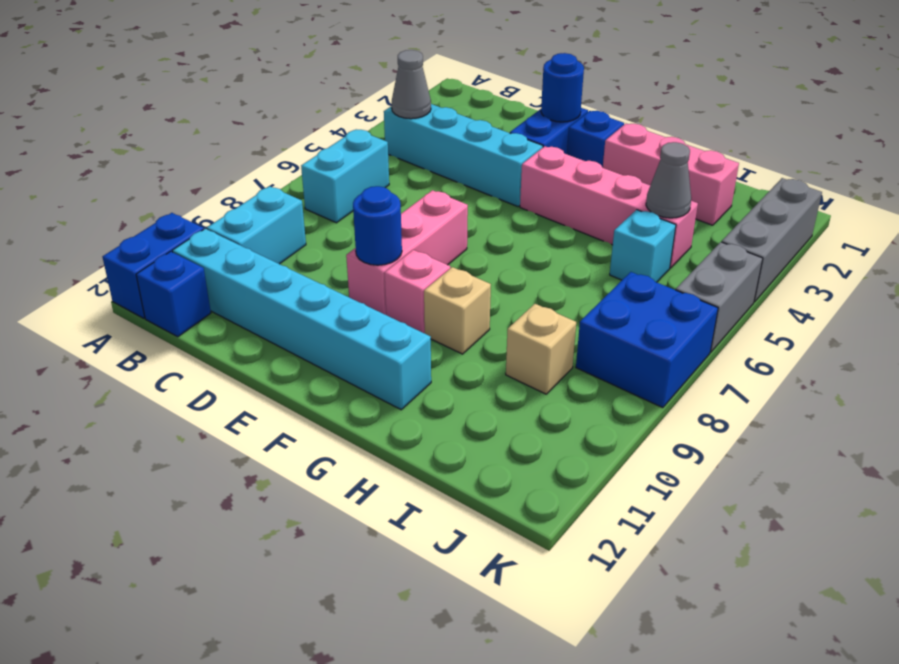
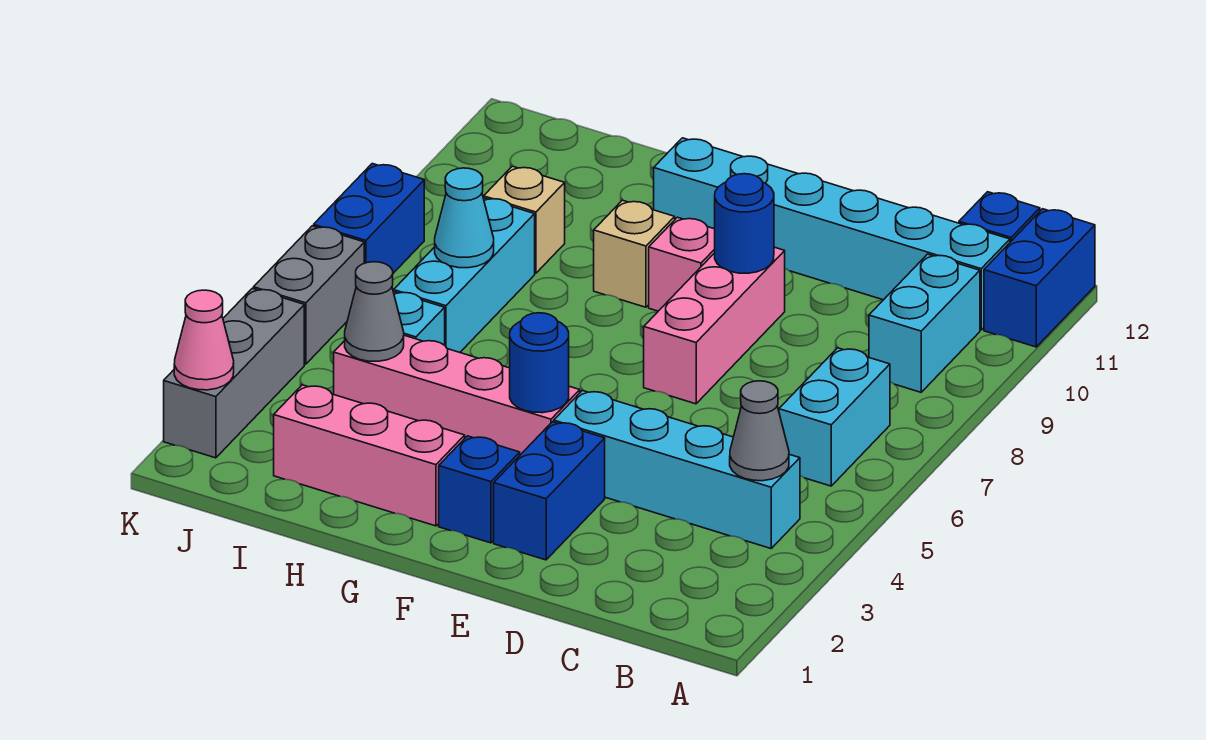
blue 1x1 round brick [541,53,584,122] -> blue 1x1 round brick moved to [510,313,569,413]
none -> cyan 1x3 brick [394,198,535,352]
none -> cyan 1x1 cone [435,168,494,268]
blue 2x2 brick [576,272,718,408] -> blue 1x2 brick [314,164,424,273]
none -> pink 1x1 cone [174,290,234,390]

